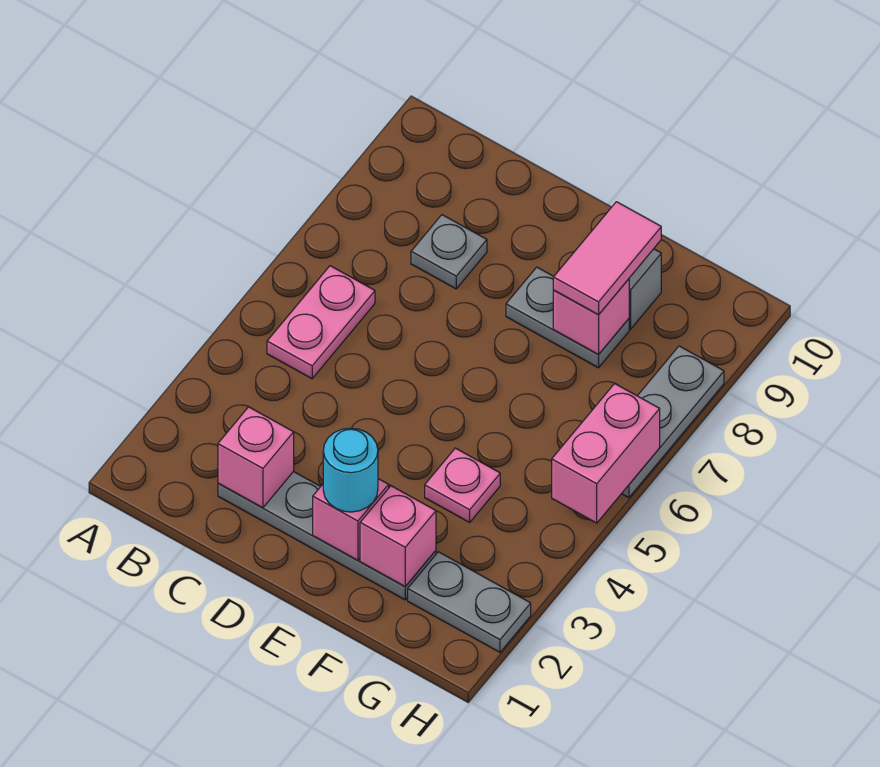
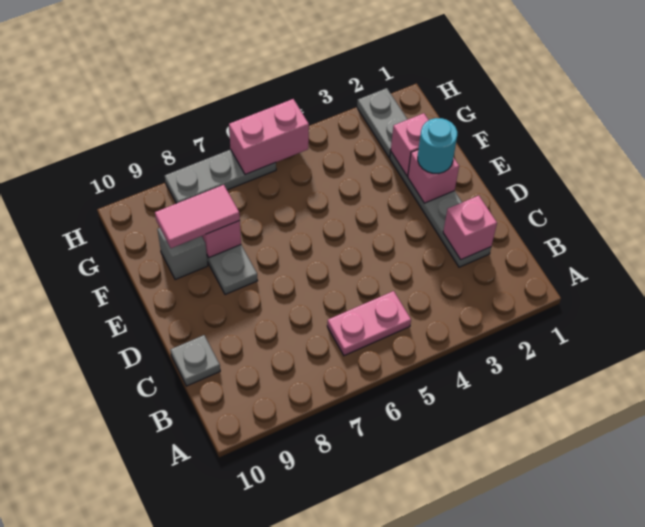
grey 1x1 plate [411,215,487,289] -> grey 1x1 plate moved to [170,335,220,386]
pink 1x1 plate [425,448,500,522] -> none

